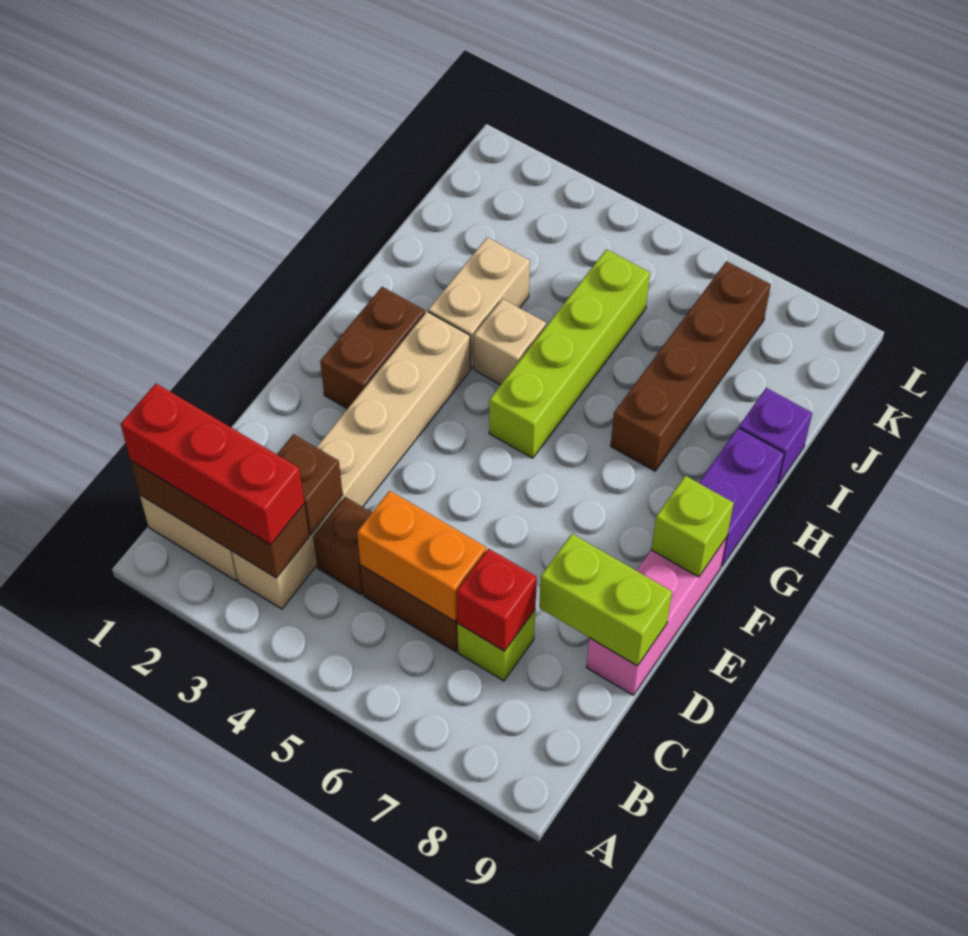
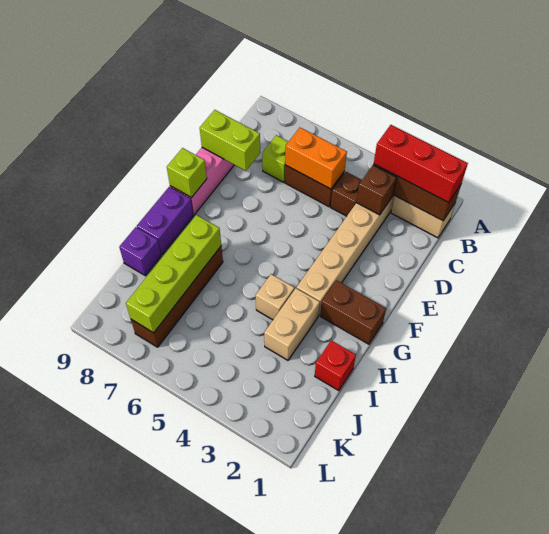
red 1x1 brick [457,549,537,651] -> red 1x1 brick moved to [315,340,356,391]
brown 1x2 brick [320,287,425,409] -> brown 1x2 brick turned to [320,280,386,344]
lime 1x4 brick [489,249,650,458] -> lime 1x4 brick moved to [126,215,221,333]

